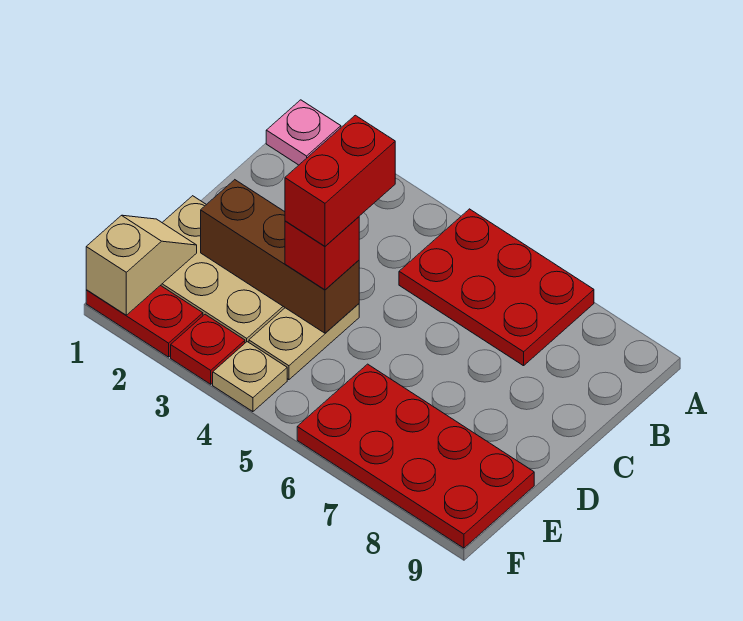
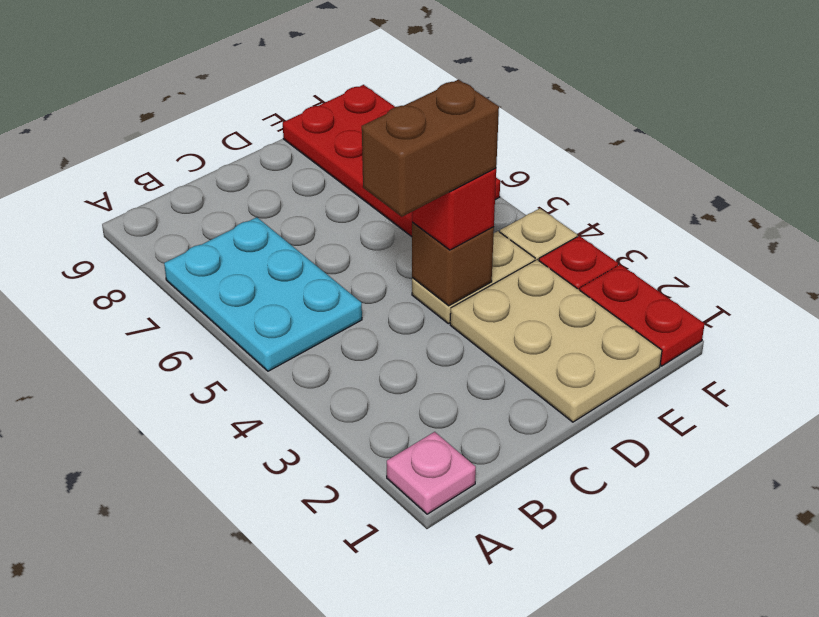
red 2x3 plate [399,209,594,366] -> cyan 2x3 plate [164,217,362,371]
red 1x2 brick [285,115,395,246] -> brown 1x2 brick [362,80,499,217]
brown 1x3 brick [201,180,359,333] -> brown 1x1 brick [412,222,494,306]
tan 1x2 slope [86,215,197,315] -> none

